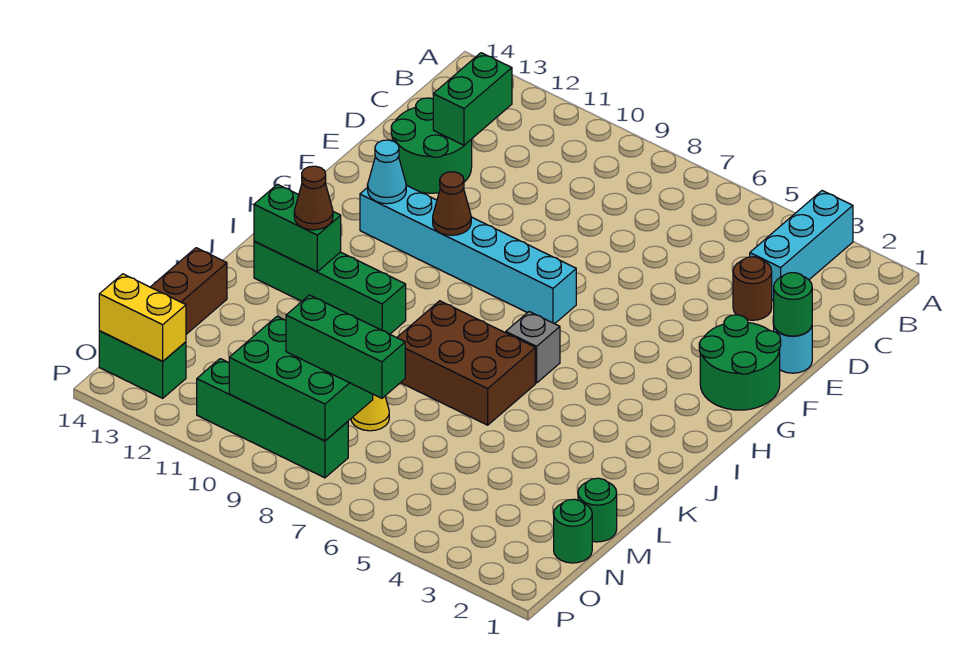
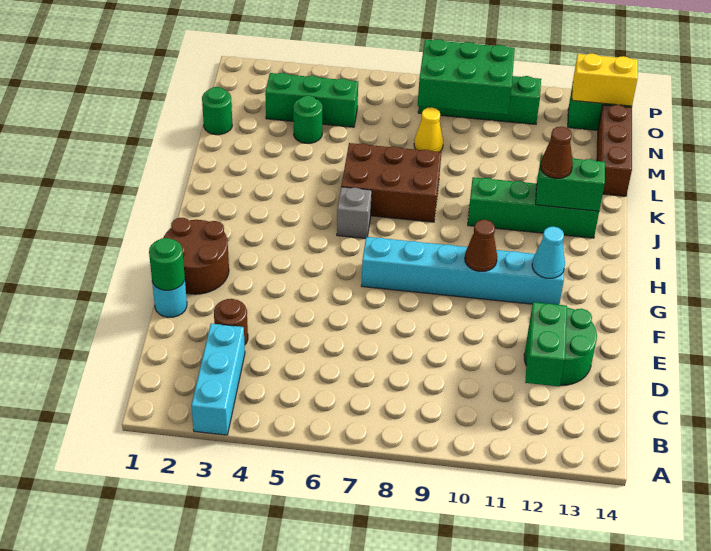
green 2x2 round brick [699,315,781,410] -> brown 2x2 round brick [163,218,229,294]
green 1x1 round brick [554,499,592,563] -> green 1x1 round brick moved to [293,96,322,143]
green 1x3 brick [286,295,405,398] -> green 1x3 brick moved to [265,73,358,127]

